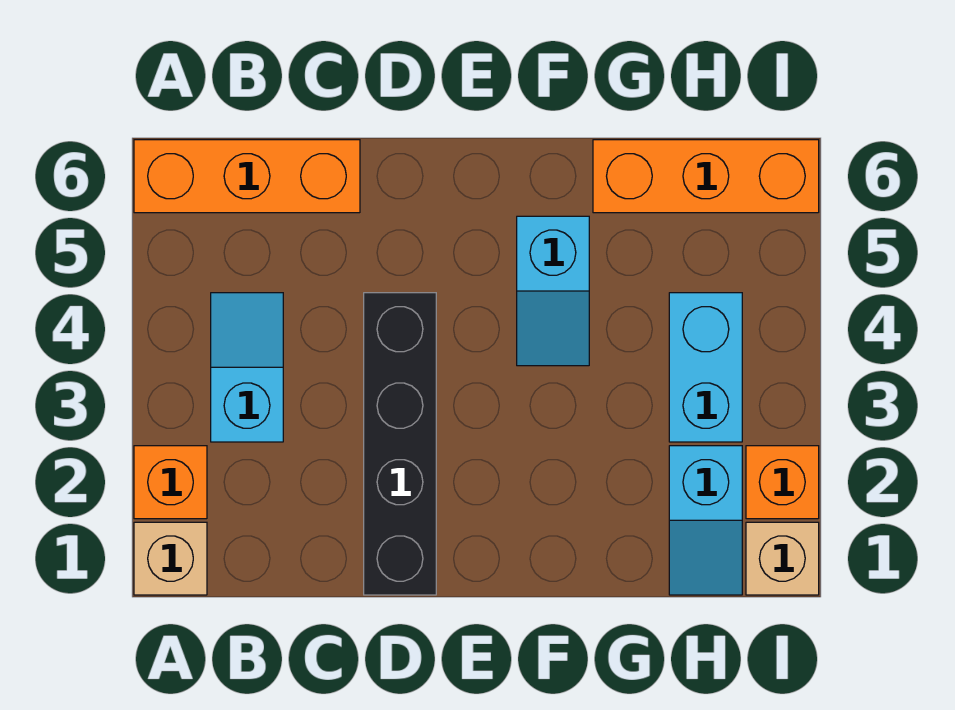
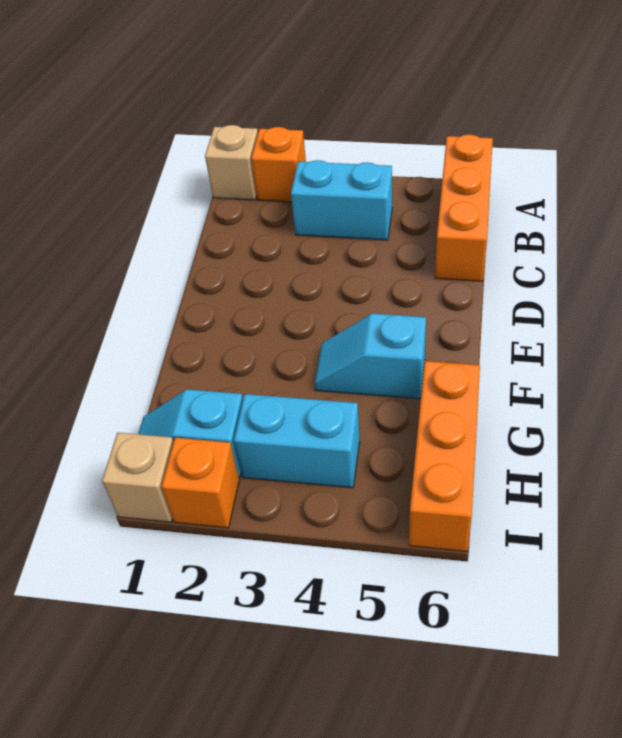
cyan 1x2 slope [211,293,283,442] -> cyan 1x2 brick [291,160,392,240]
black 1x4 brick [364,293,436,595] -> none

